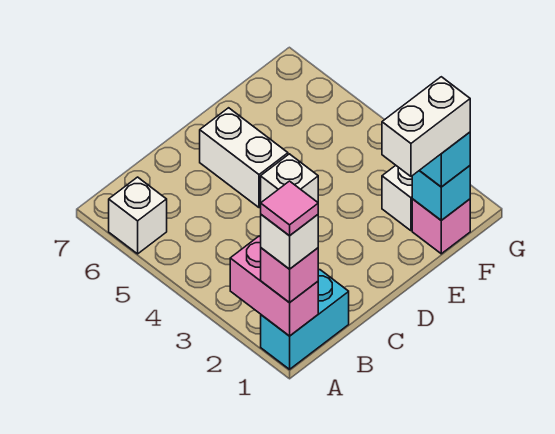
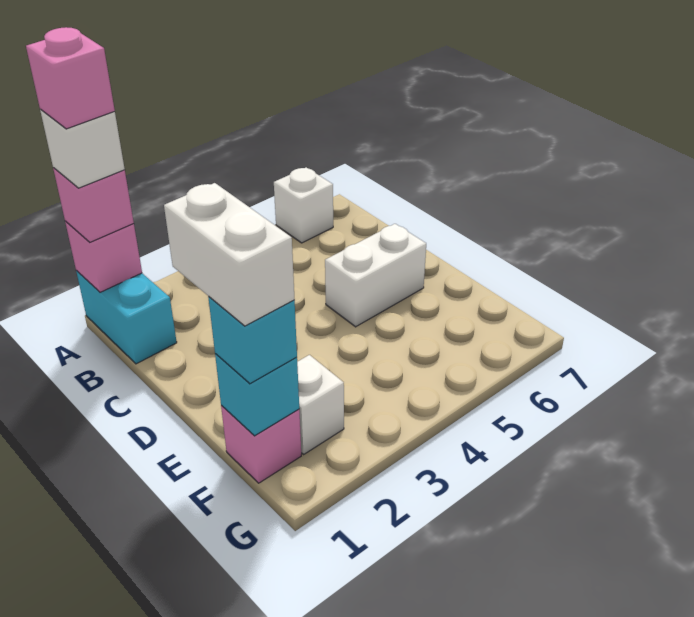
pink 1x2 brick [230,236,318,336] -> pink 1x1 brick [65,221,142,292]
pink 1x1 tile [261,181,318,236] -> pink 1x1 brick [26,27,115,129]
white 1x1 brick [261,154,318,202] -> none

